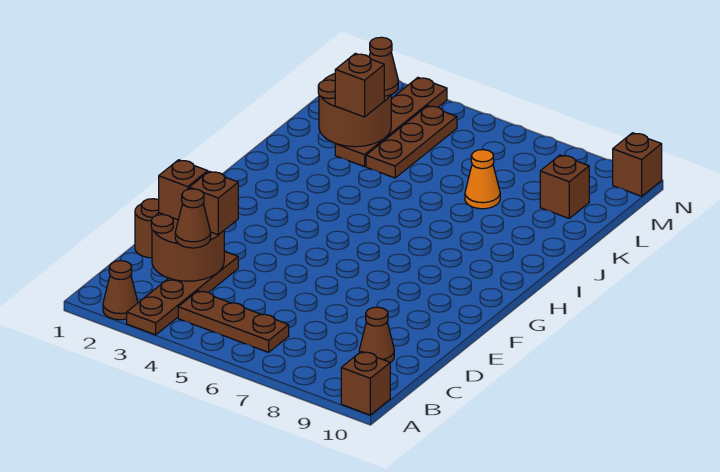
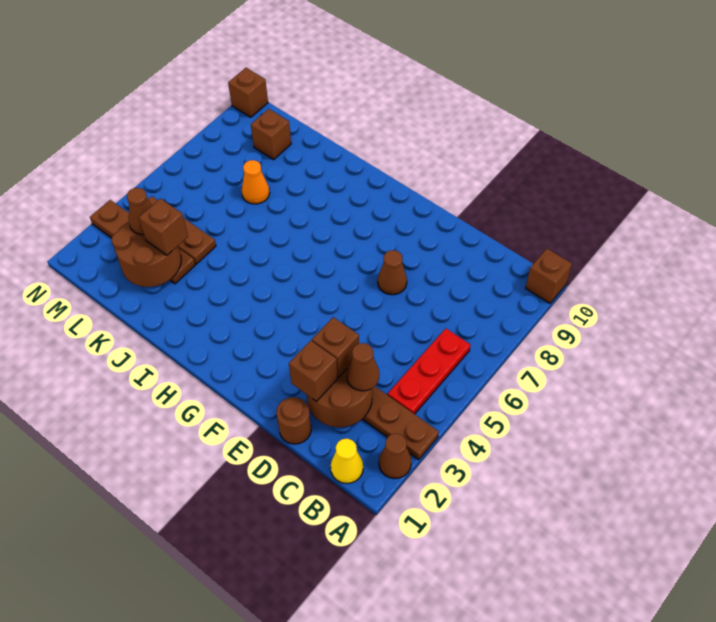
none -> yellow 1x1 cone [331,439,363,484]
brown 1x3 plate [178,291,289,352] -> red 1x3 plate [388,329,470,414]
brown 1x1 cone [359,307,394,363] -> brown 1x1 cone moved to [378,250,407,295]

